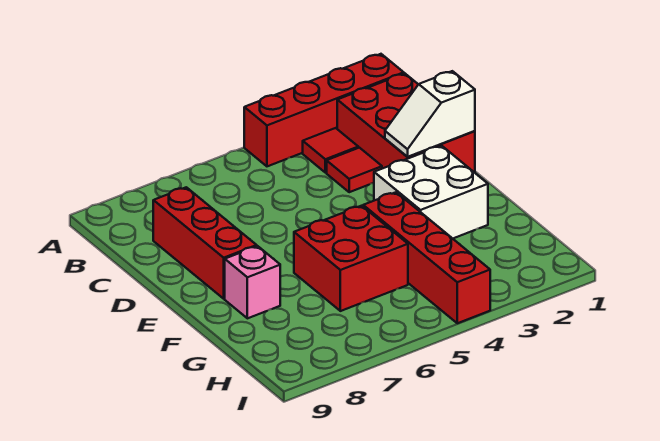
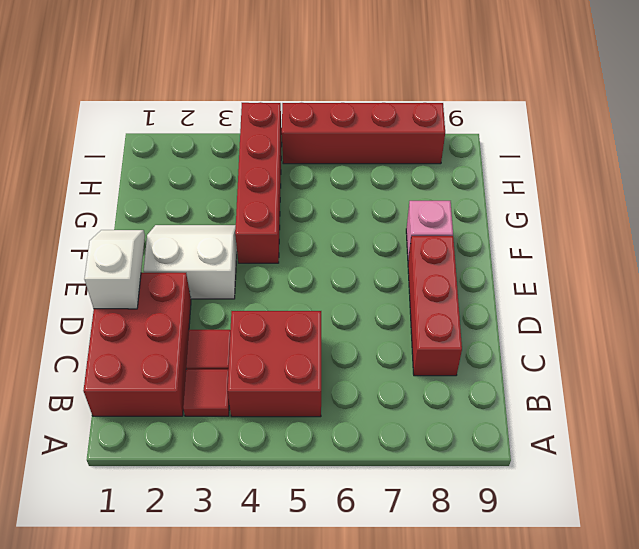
red 1x4 brick [244,54,404,166] -> red 1x4 brick moved to [282,103,445,164]
white 1x2 slope [385,71,475,157] -> white 1x2 slope turned to [84,230,145,309]
white 2x2 brick [374,146,488,238] -> white 2x2 slope [144,225,237,299]
red 2x2 brick [294,206,408,311] -> red 2x2 brick moved to [227,311,321,417]

